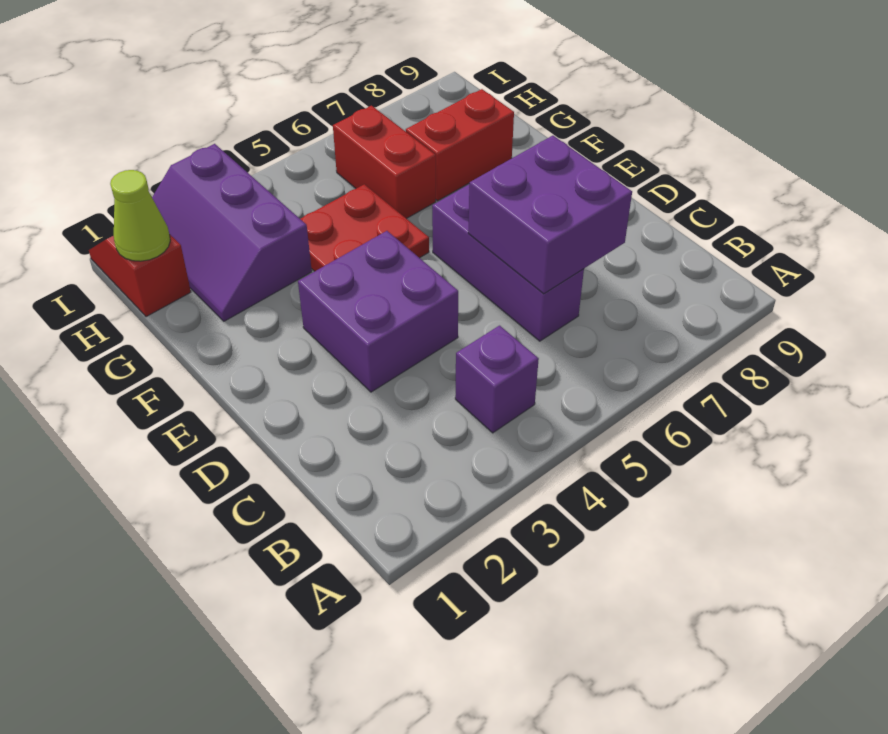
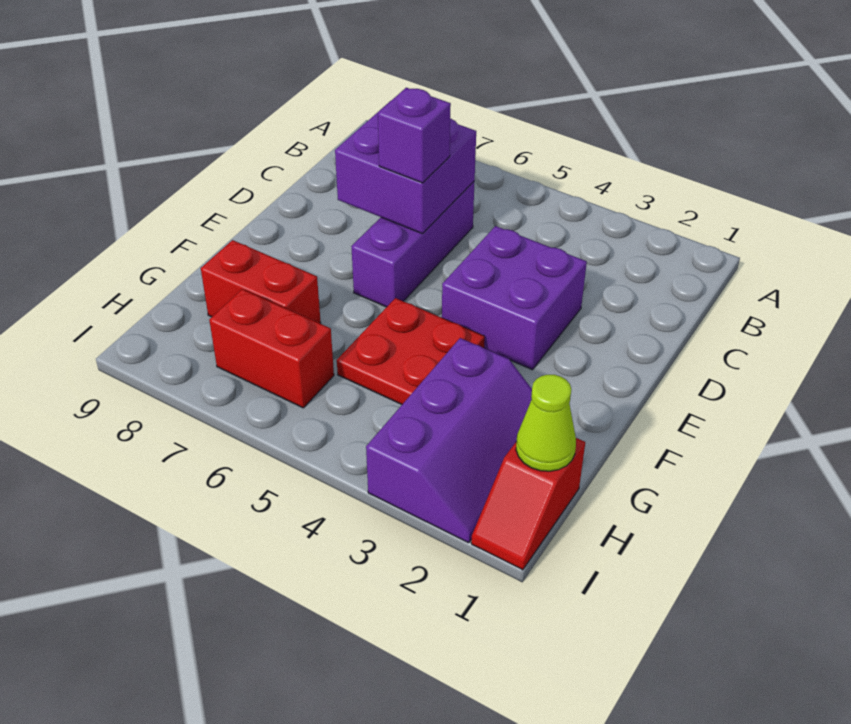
purple 1x1 brick [455,326,539,433] -> purple 1x1 brick moved to [378,88,451,183]
red 1x2 brick [333,106,436,219] -> red 1x2 brick turned to [209,289,334,408]

